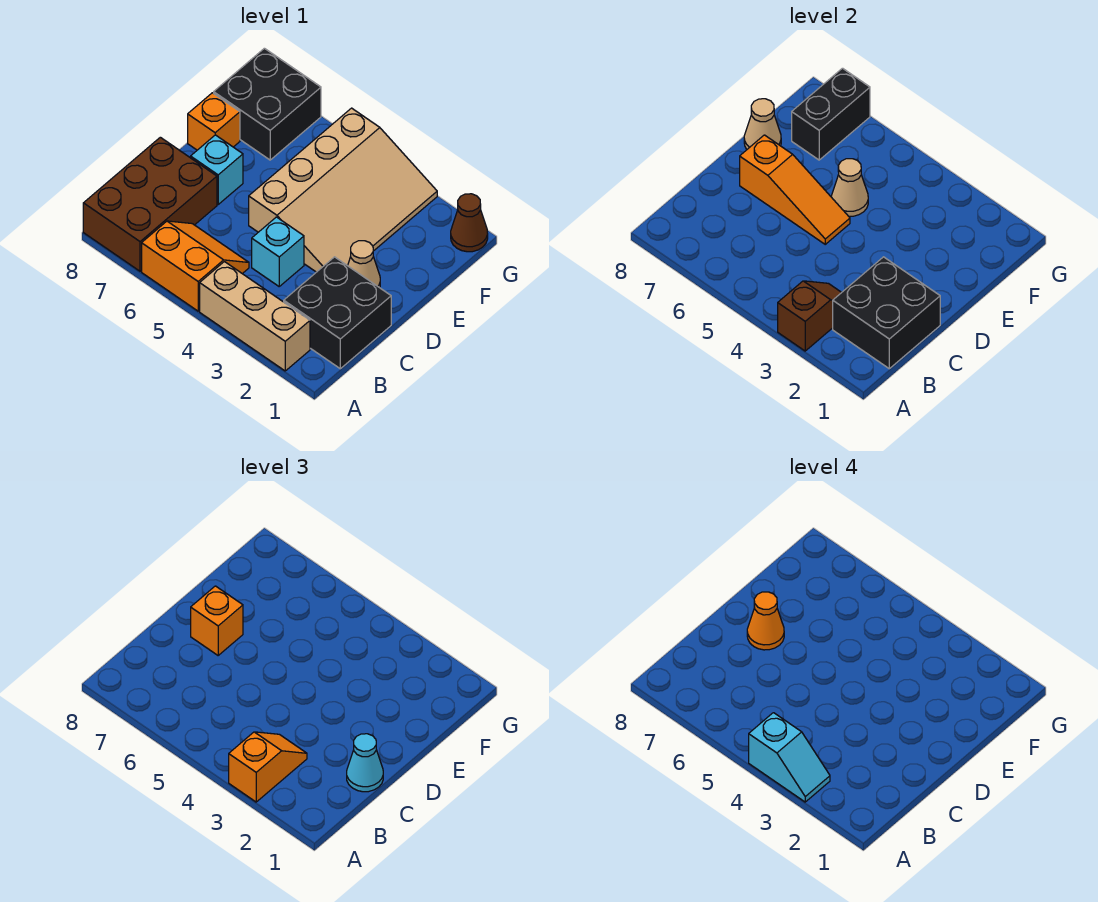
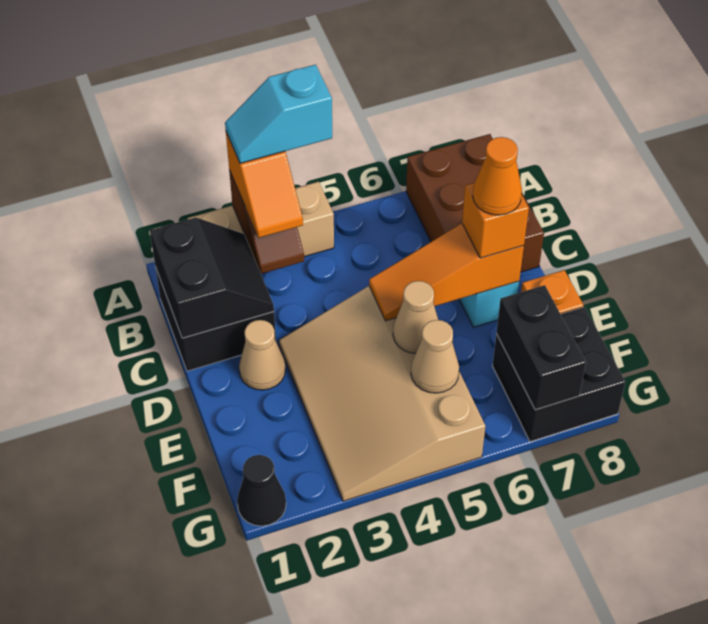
orange 2x2 slope [142,221,249,311] -> none
black 2x2 brick [833,257,940,369] -> black 2x2 slope [150,217,274,338]
cyan 1x1 cone [347,734,383,792] -> none
cyan 1x1 brick [252,217,304,286] -> none
tan 1x1 cone [744,99,781,149] -> tan 1x1 cone moved to [411,320,459,393]
brown 1x1 cone [451,194,488,252] -> black 1x1 cone [237,455,286,526]

